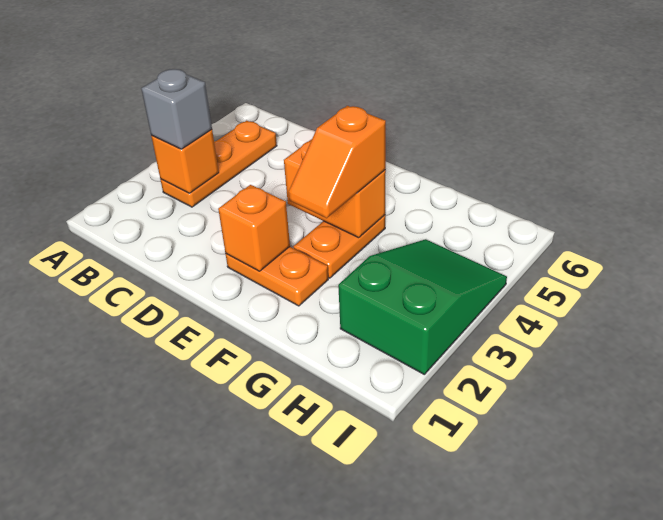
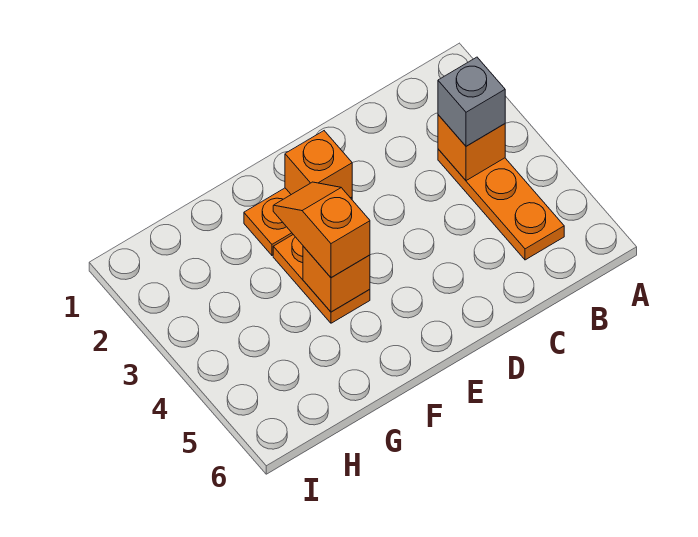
orange 1x2 brick [284,139,386,238] -> orange 1x1 brick [303,246,370,312]
green 2x3 slope [338,239,507,374] -> none

